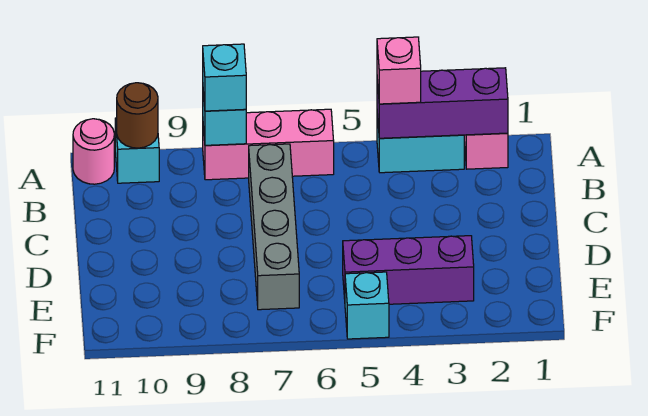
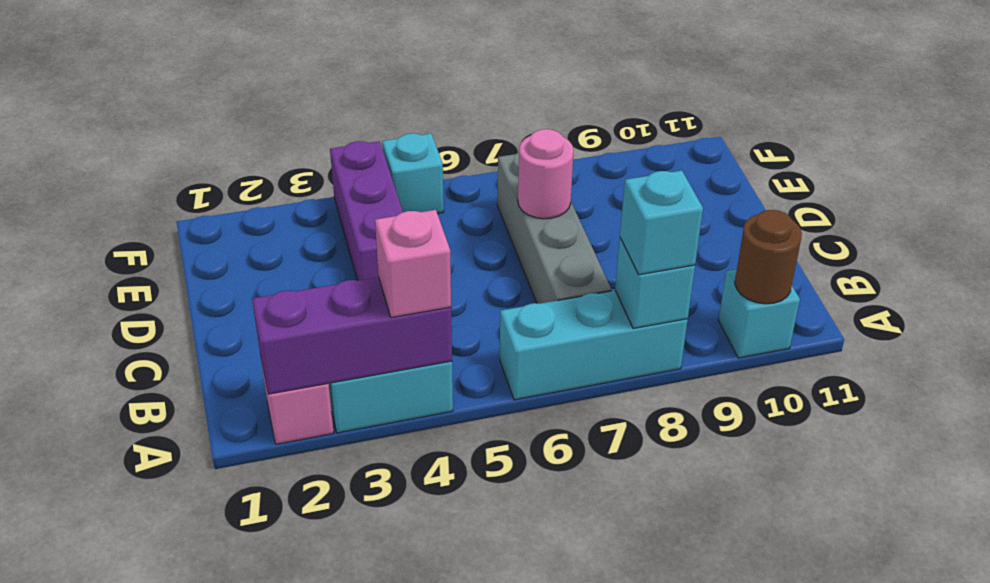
pink 1x3 brick [203,109,334,180] -> cyan 1x3 brick [500,291,688,400]
pink 1x1 round brick [73,119,114,184] -> pink 1x1 round brick moved to [518,129,574,219]
purple 1x3 brick [343,236,474,304] -> purple 1x3 brick turned to [330,141,403,281]

